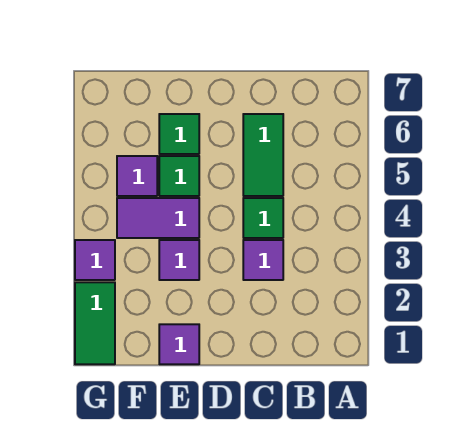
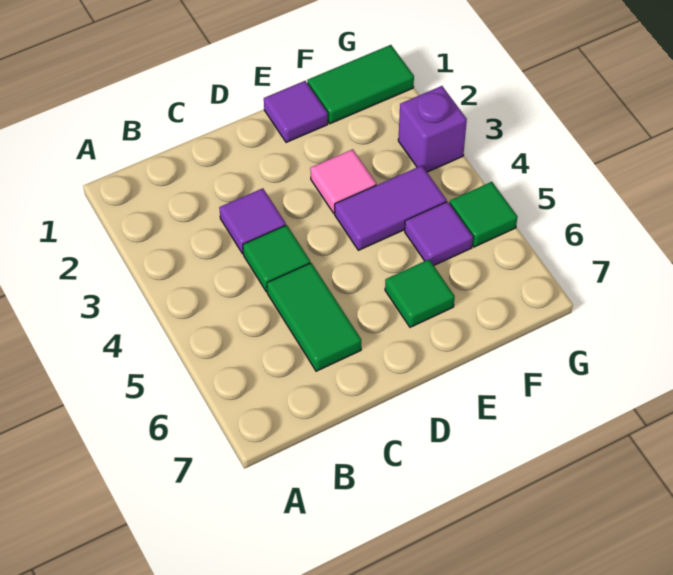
purple 1x1 tile [159,240,199,280] -> pink 1x1 tile [310,149,376,213]
green 1x1 tile [159,156,199,196] -> green 1x1 tile moved to [450,182,517,247]
green 1x2 tile [75,282,115,364] -> green 1x2 tile turned to [307,45,414,124]
purple 1x1 tile [75,240,115,280] -> purple 1x1 brick [398,86,467,172]

